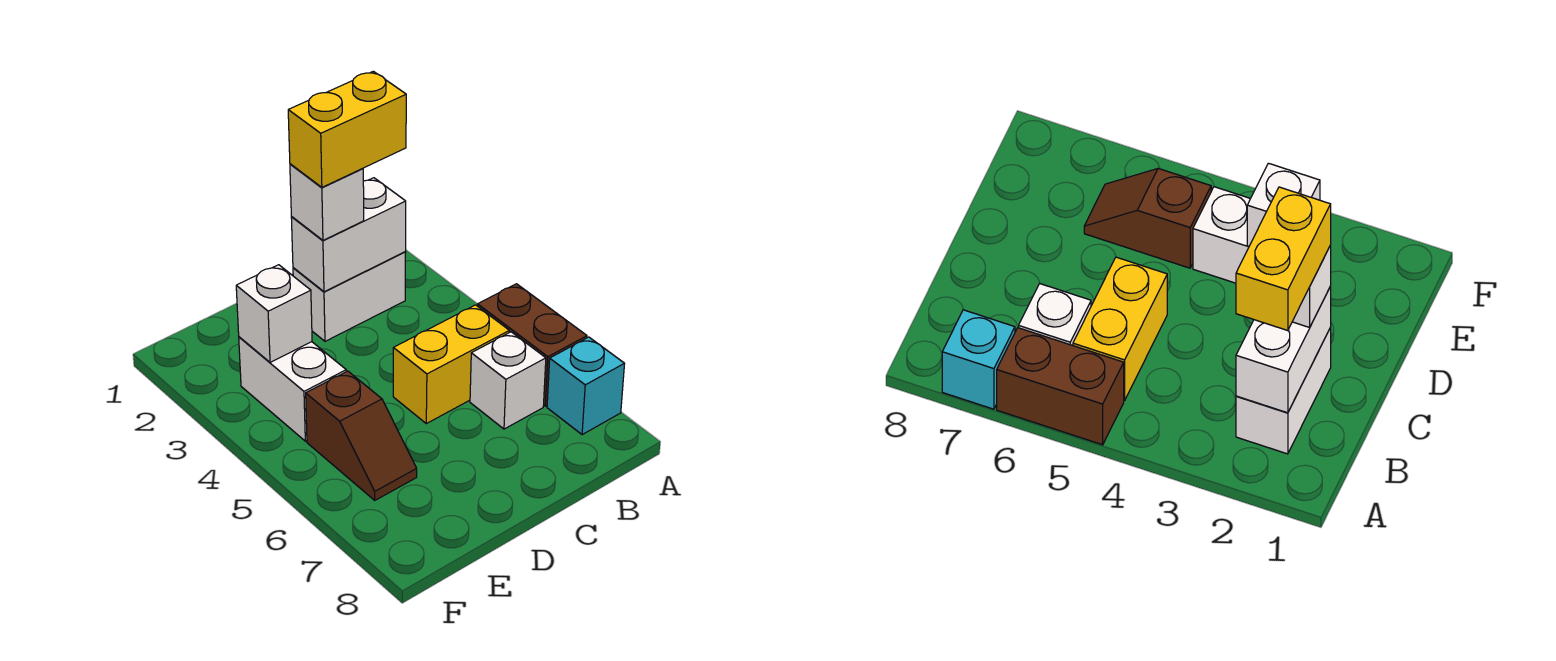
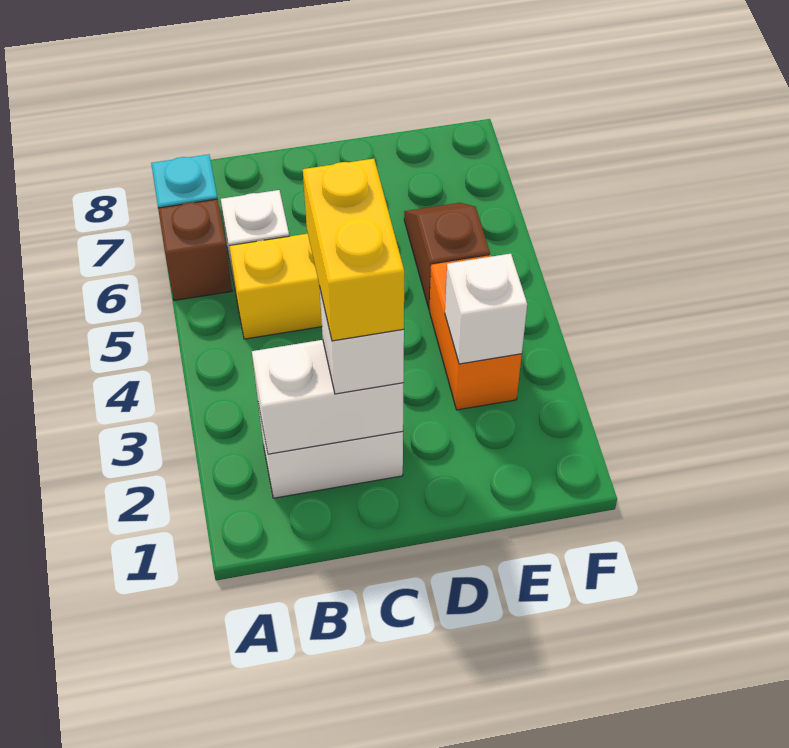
brown 1x2 brick [478,284,587,406] -> brown 1x1 brick [158,199,232,300]
yellow 1x2 brick [288,71,406,187] -> yellow 1x2 brick turned to [303,159,404,341]
white 1x2 brick [239,337,346,441] -> orange 1x2 brick [429,255,522,410]

